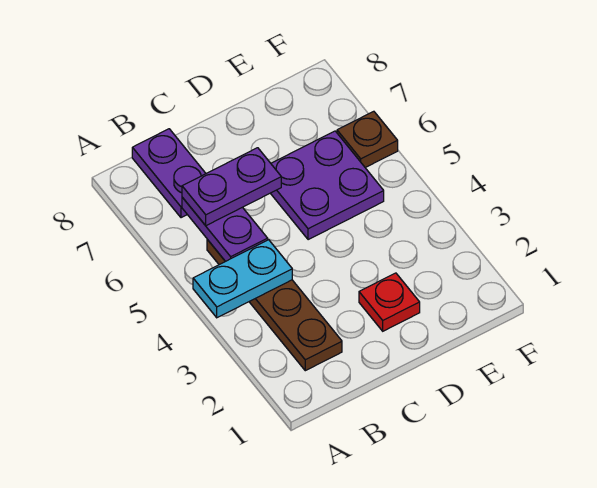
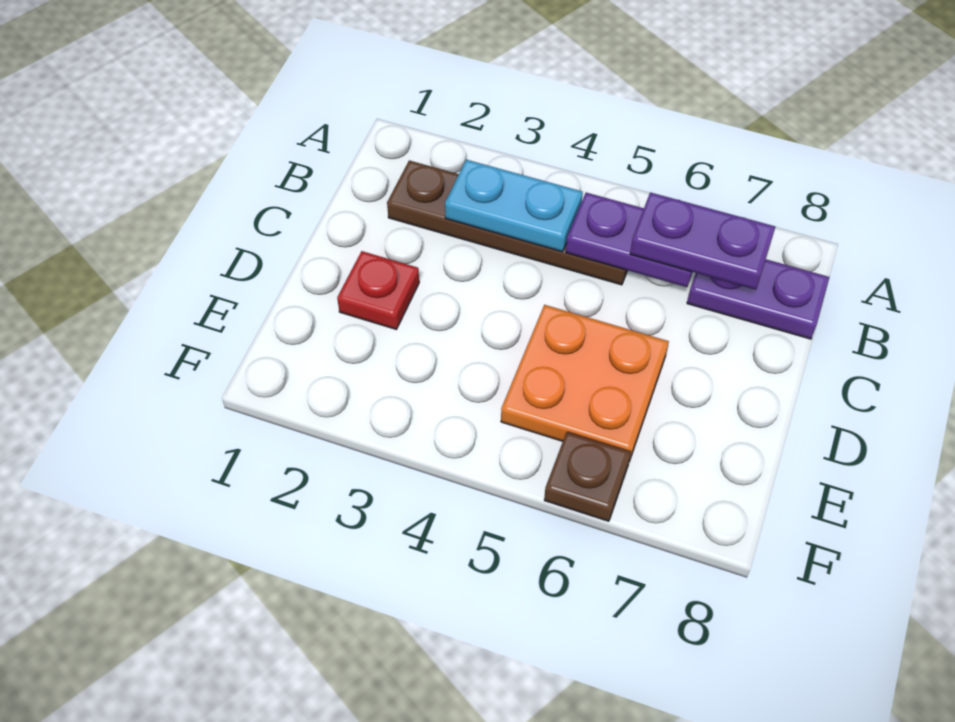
cyan 1x2 plate [193,240,292,318] -> cyan 1x2 plate turned to [445,160,583,252]
purple 1x2 plate [182,148,281,226] -> purple 1x2 plate turned to [630,192,776,290]
purple 2x2 plate [270,131,384,240] -> orange 2x2 plate [501,305,669,461]

